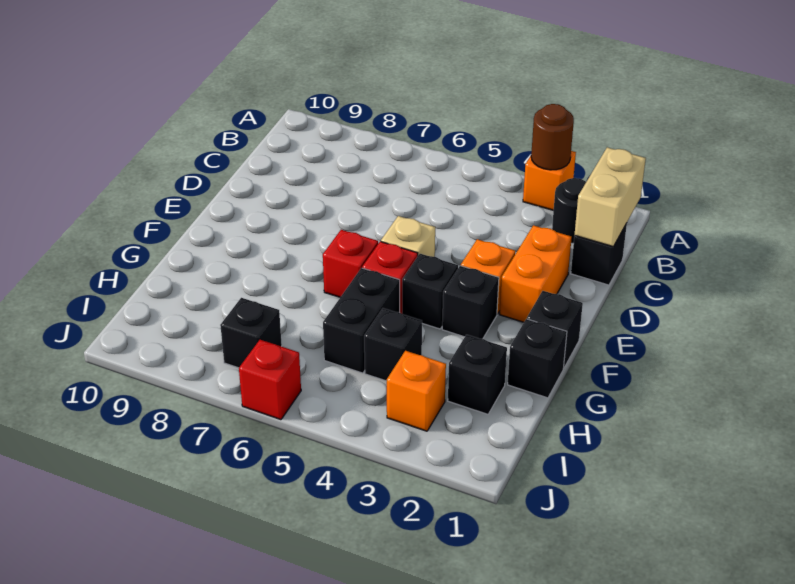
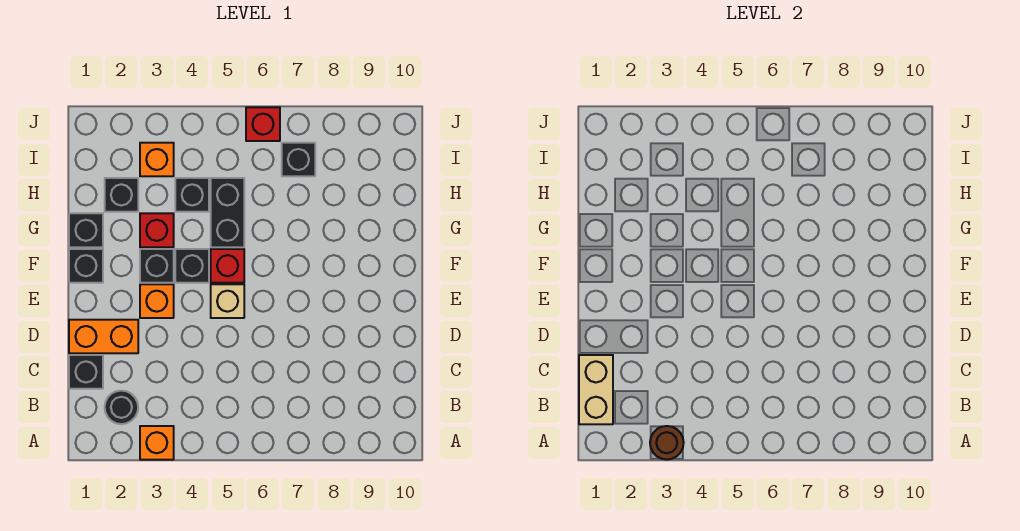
orange 1x2 brick [500,225,572,322] -> orange 1x2 brick turned to [69,320,138,353]
red 1x1 brick [323,230,378,297] -> red 1x1 brick moved to [140,213,174,247]

